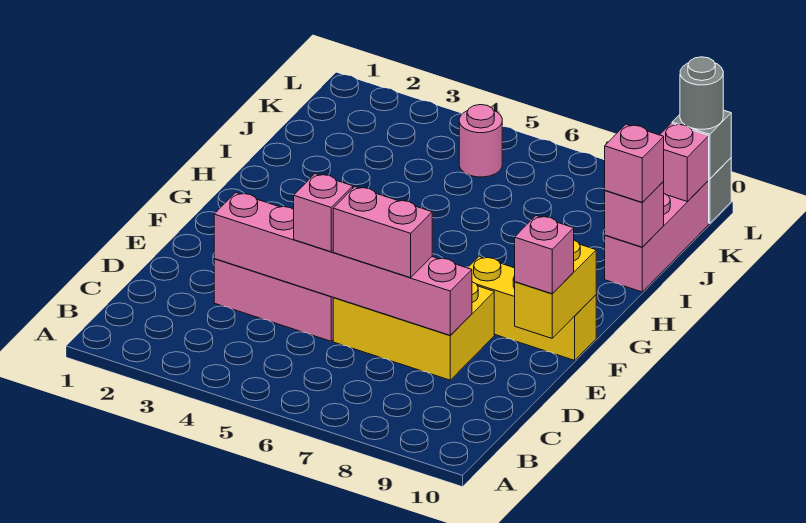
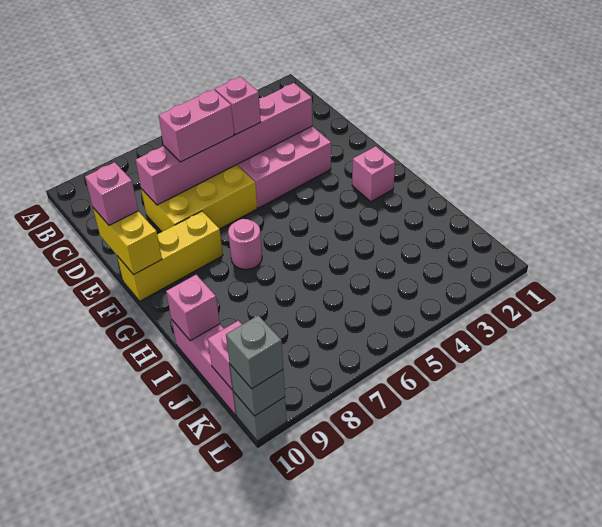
pink 1x1 brick [605,124,664,202] -> pink 1x1 brick moved to [352,146,395,202]
pink 1x1 round brick [459,105,502,177] -> pink 1x1 round brick moved to [228,219,262,269]
grey 1x1 round brick [680,57,723,129] -> grey 1x1 brick [226,315,283,389]

